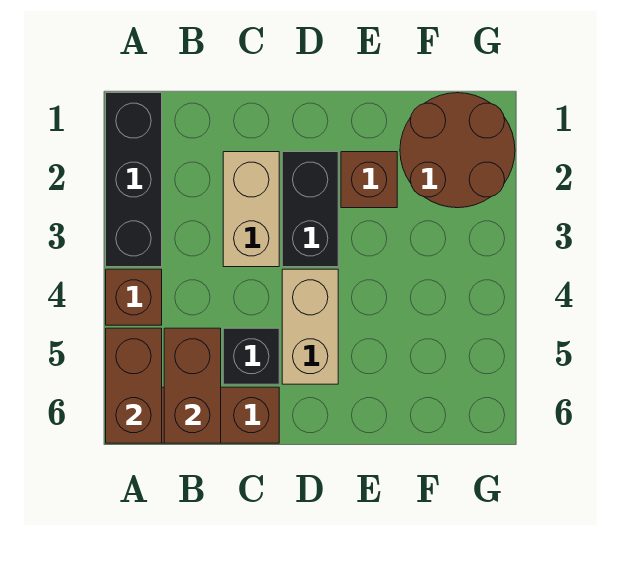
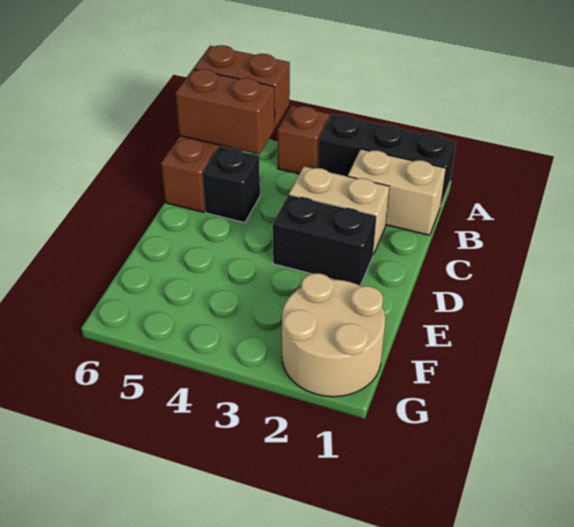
tan 1x2 brick [282,269,338,384] -> tan 1x2 brick moved to [348,149,446,235]
brown 1x1 brick [341,152,397,208] -> none
brown 2x2 round brick [400,93,515,208] -> tan 2x2 round brick [282,273,385,397]

